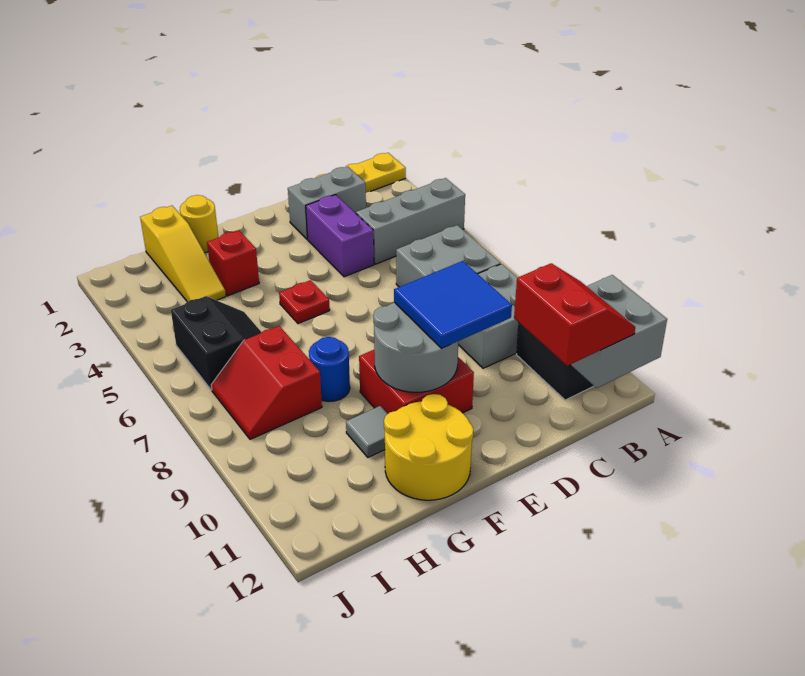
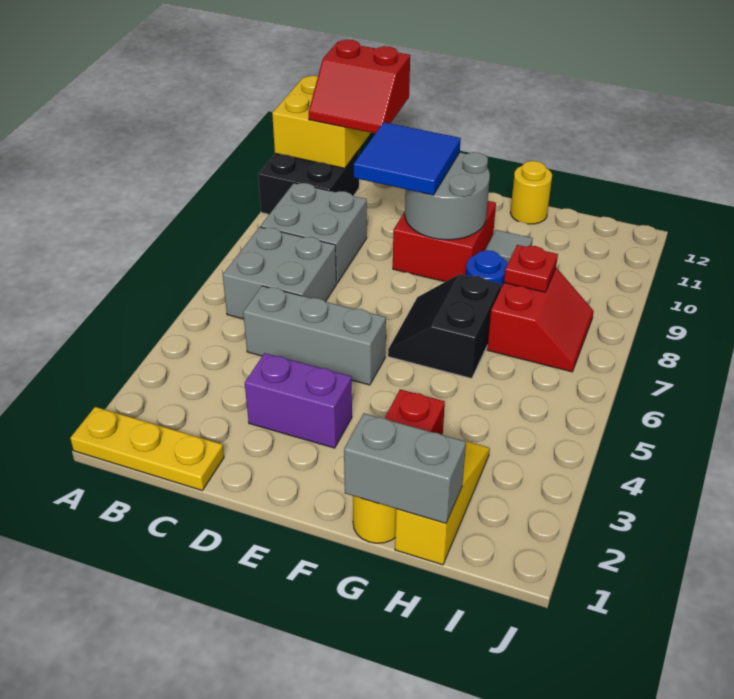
grey 1x3 brick [356,178,465,264] -> grey 1x3 brick moved to [243,286,386,385]
grey 2x2 brick [571,275,667,388] -> yellow 2x2 brick [272,76,371,168]
red 2x2 slope [514,263,635,366] -> red 2x2 slope turned to [309,40,410,133]
grey 1x2 brick [288,166,366,239] -> grey 1x2 brick moved to [344,413,466,523]
purple 1x2 brick [306,195,374,277] -> purple 1x2 brick turned to [245,353,352,448]
red 1x1 plate [279,280,330,324] -> red 1x1 plate moved to [504,245,558,292]
yellow 2x2 round brick [384,394,474,500] -> yellow 1x1 round brick [510,161,552,224]
black 2x2 slope [171,296,261,390] -> black 2x2 slope moved to [388,274,501,378]

